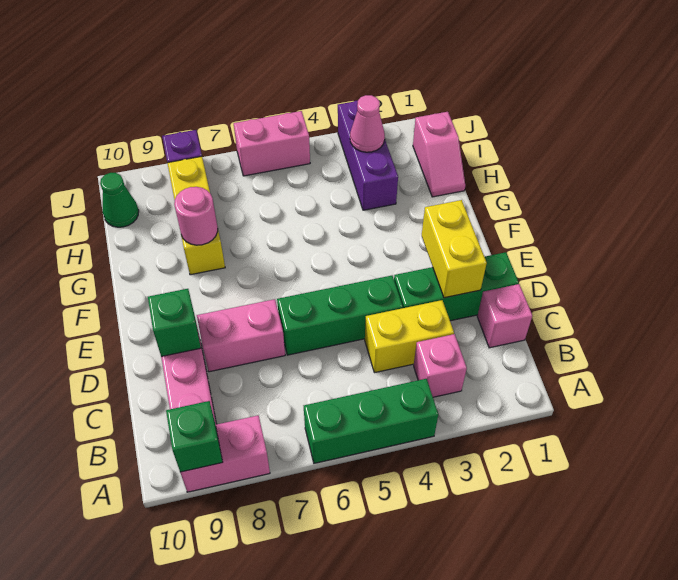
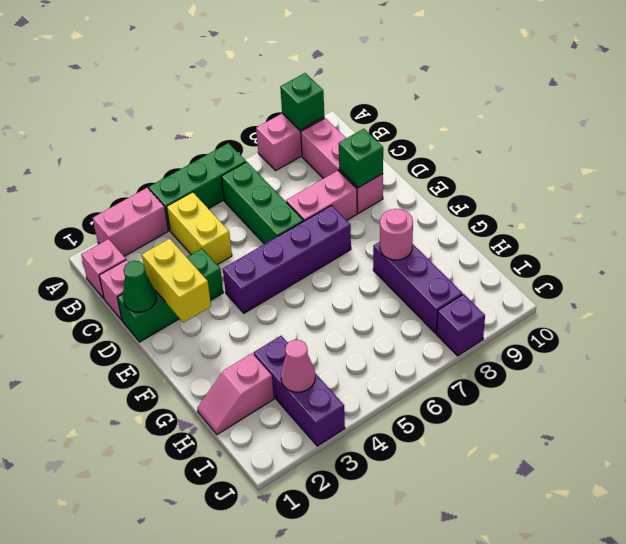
pink 1x1 brick [414,334,467,397] -> pink 1x1 brick moved to [81,239,126,299]
yellow 1x2 brick [365,300,454,373] -> yellow 1x2 brick turned to [167,192,232,265]
green 1x3 brick [277,276,403,355] -> green 1x3 brick turned to [221,162,304,244]
none -> purple 1x4 brick [223,205,351,313]
yellow 1x3 brick [167,156,225,275] -> purple 1x3 brick [373,242,463,333]
pink 1x2 slope [413,112,465,197] -> pink 1x2 slope turned to [197,353,274,434]
green 1x1 cone [100,173,139,227] -> green 1x1 cone moved to [123,261,156,312]
pink 1x2 brick [234,111,310,176] -> pink 1x2 brick moved to [93,188,168,256]

